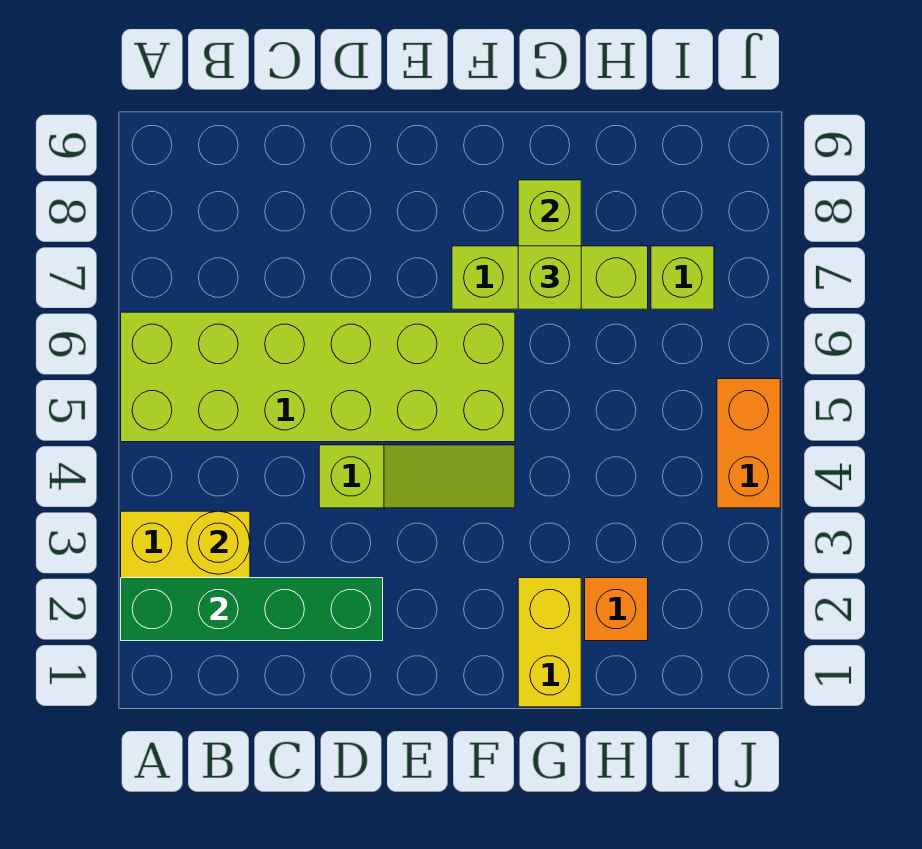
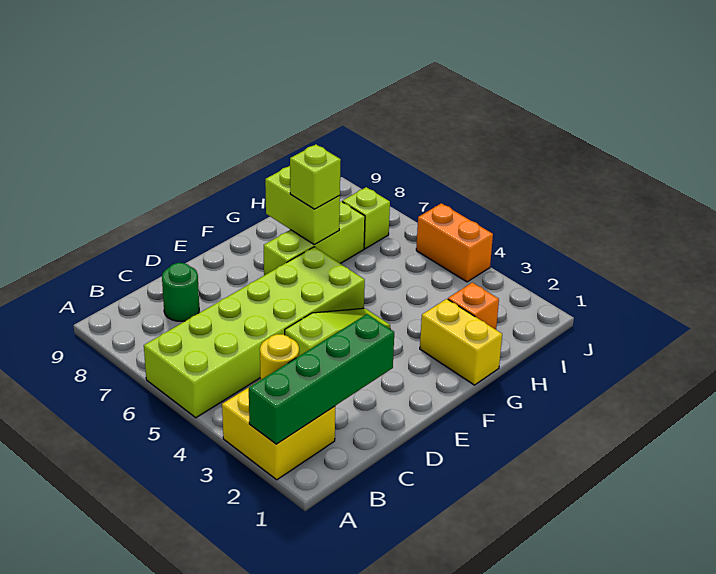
none -> green 1x1 round brick [162,263,199,321]

